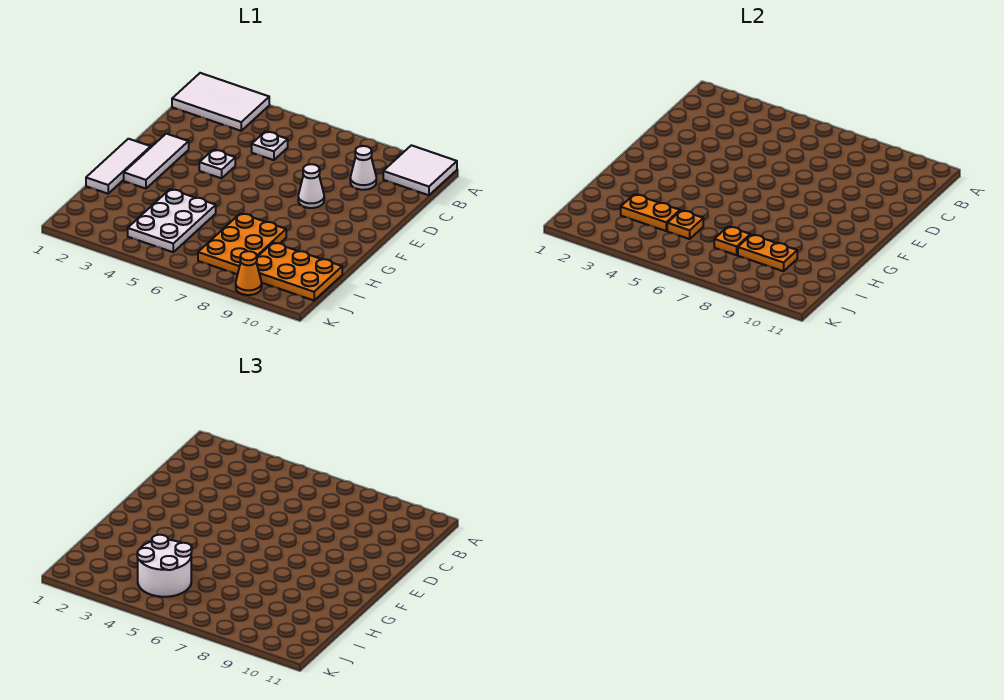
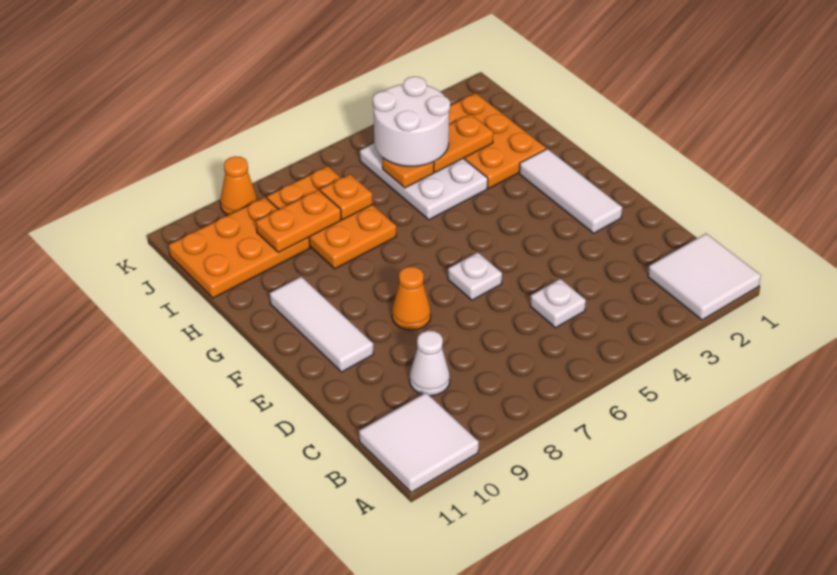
white 2x3 tile [172,73,269,131] -> white 2x2 tile [648,234,761,320]
white 1x1 plate [199,150,235,178] -> white 1x1 plate moved to [448,252,502,300]
white 1x1 cone [298,164,324,208] -> orange 1x1 cone [392,266,431,330]
white 1x3 tile [86,139,151,194] -> white 1x3 tile moved to [270,277,373,372]
none -> orange 2x3 plate [449,93,546,188]

